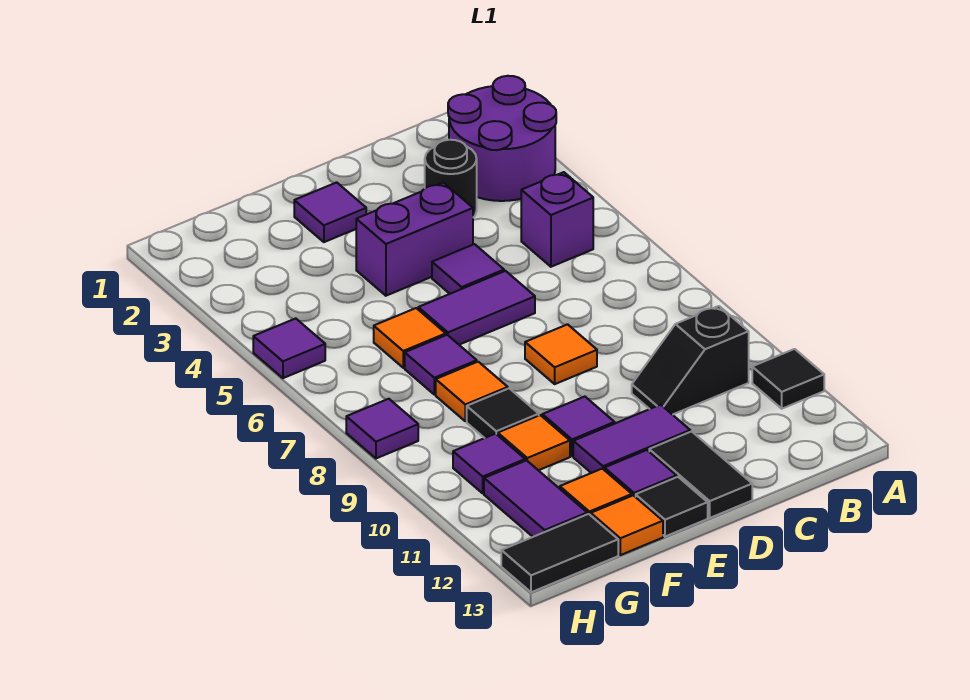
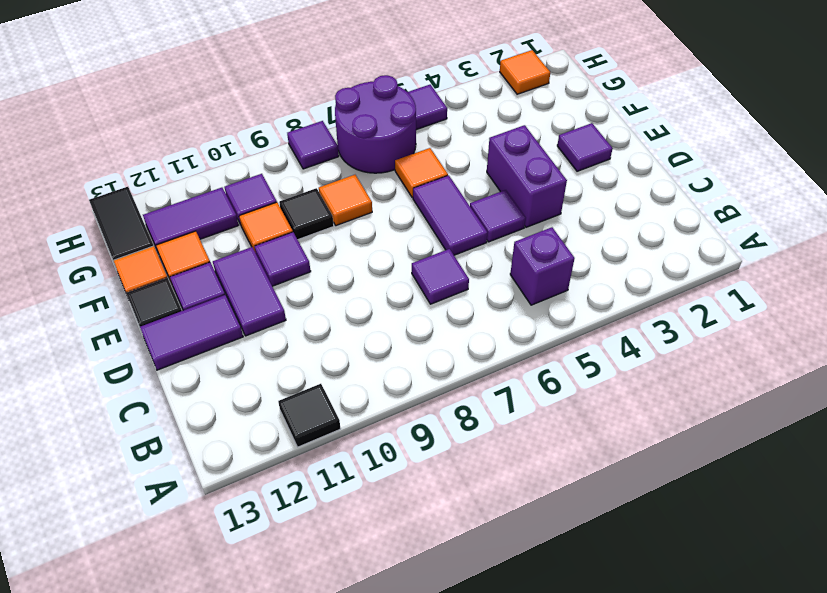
purple 2x2 round brick [448,76,556,201] -> purple 2x2 round brick moved to [335,75,416,173]
black 1x2 slope [632,306,749,415] -> none
black 1x1 round brick [425,140,477,217] -> none
orange 1x1 tile [525,324,597,384] -> orange 1x1 tile moved to [500,50,550,94]
black 1x2 tile [649,431,752,518] -> purple 1x2 tile [140,295,243,370]
purple 1x1 tile [405,335,477,395] -> purple 1x1 tile moved to [412,249,469,304]

